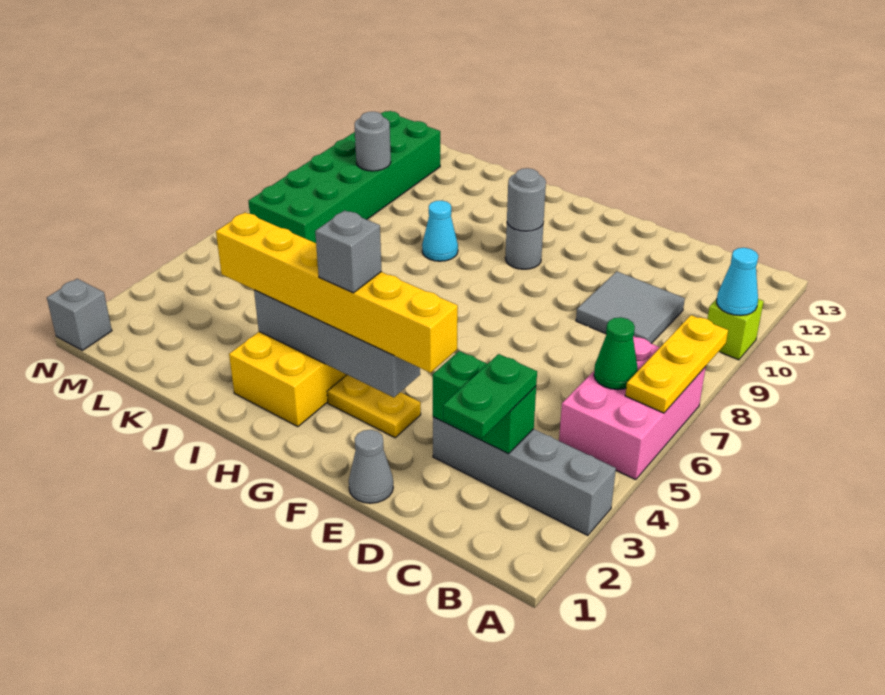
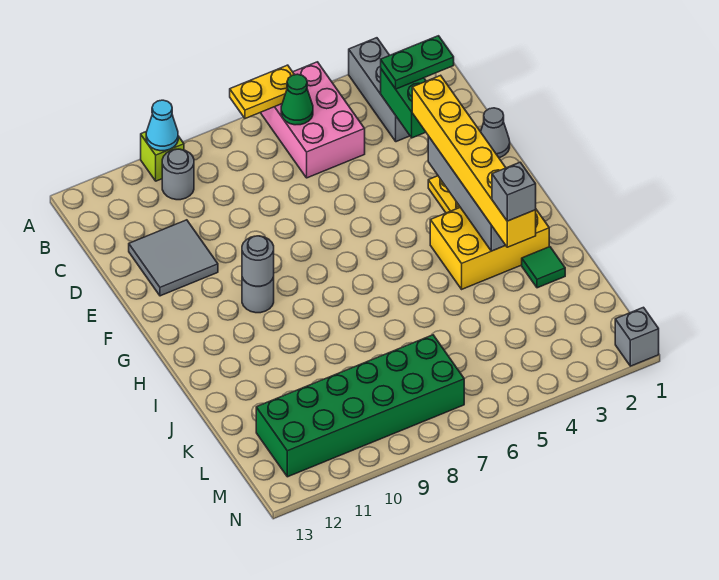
grey 1x4 brick [433,417,616,536] -> grey 1x3 brick [349,38,410,142]
pink 2x3 brick [559,336,706,480] -> pink 2x3 brick turned to [260,62,365,178]
yellow 1x3 plate [625,315,728,413] -> yellow 1x2 plate [230,65,294,119]
grey 2x2 tile [576,271,685,344] -> grey 2x2 tile moved to [129,220,218,296]
grey 1x1 brick [315,211,381,293] -> grey 1x1 brick moved to [492,162,536,221]
cyan 1x1 cone [422,201,458,261] -> none
none -> green 1x1 tile [522,247,565,288]
grey 1x1 round brick [355,112,391,171] -> grey 1x1 round brick moved to [162,149,194,200]

